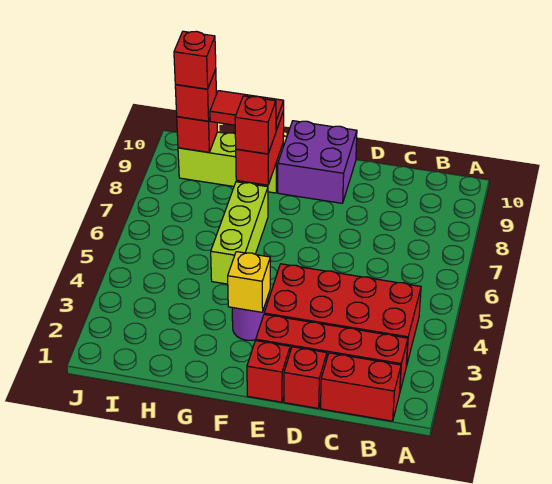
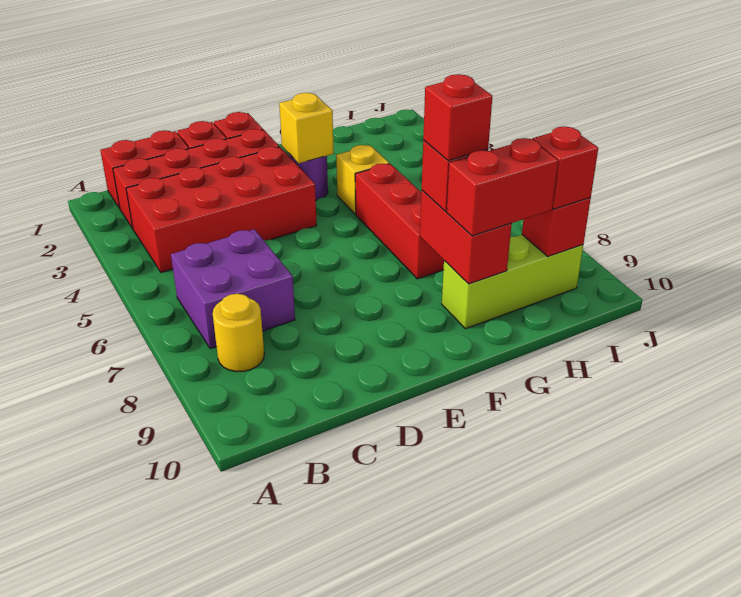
none -> yellow 1x1 round brick [213,294,264,372]
purple 2x2 brick [278,121,357,203] -> purple 2x2 brick moved to [171,229,295,349]
none -> yellow 1x1 brick [336,145,389,214]
lime 1x3 brick [211,182,268,284] -> red 1x3 brick [355,163,444,279]
red 1x2 tile [210,91,284,130] -> red 1x2 brick [447,138,558,236]
red 1x1 brick [174,31,216,89] -> red 1x1 brick moved to [423,74,492,161]

